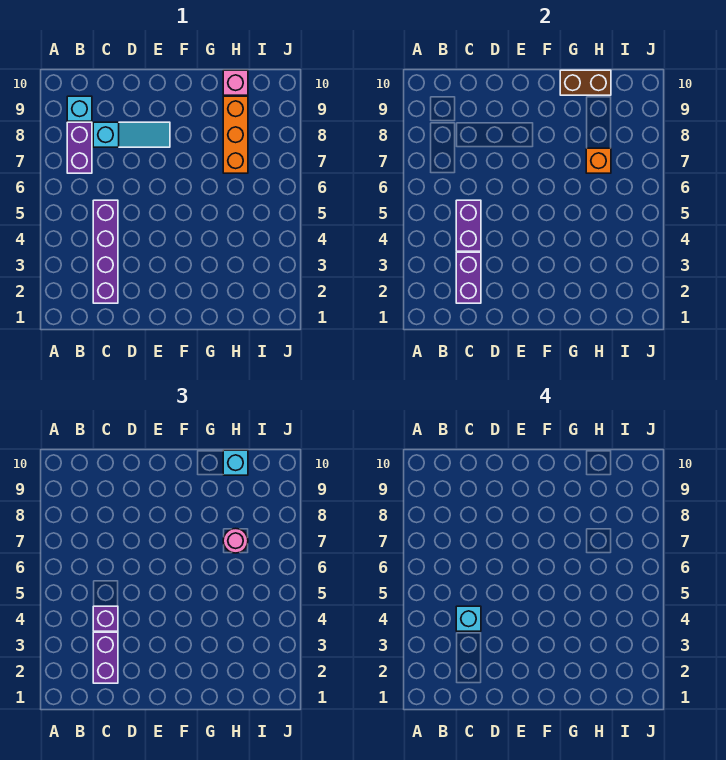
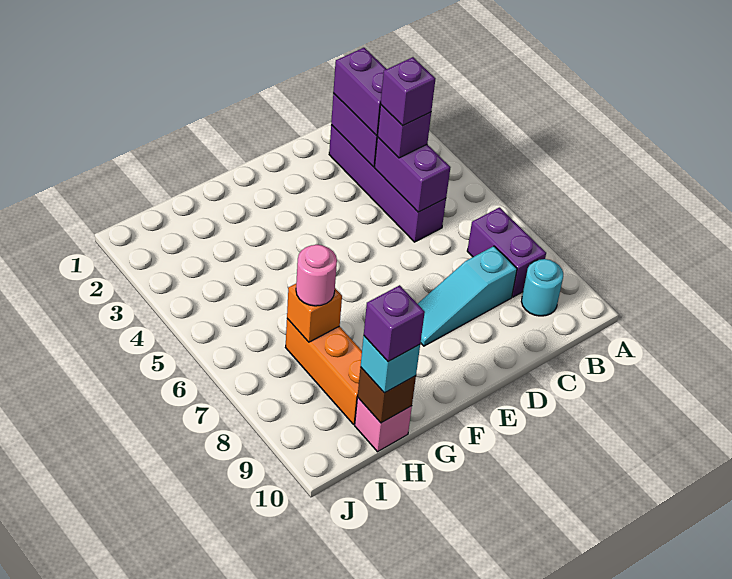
cyan 1x1 brick [67,96,92,121] -> cyan 1x1 round brick [521,259,563,316]
cyan 1x1 brick [456,606,481,631] -> purple 1x1 brick [381,57,435,126]
brown 1x2 brick [560,70,611,95] -> brown 1x1 brick [358,367,416,423]
none -> purple 1x1 brick [364,285,425,362]

